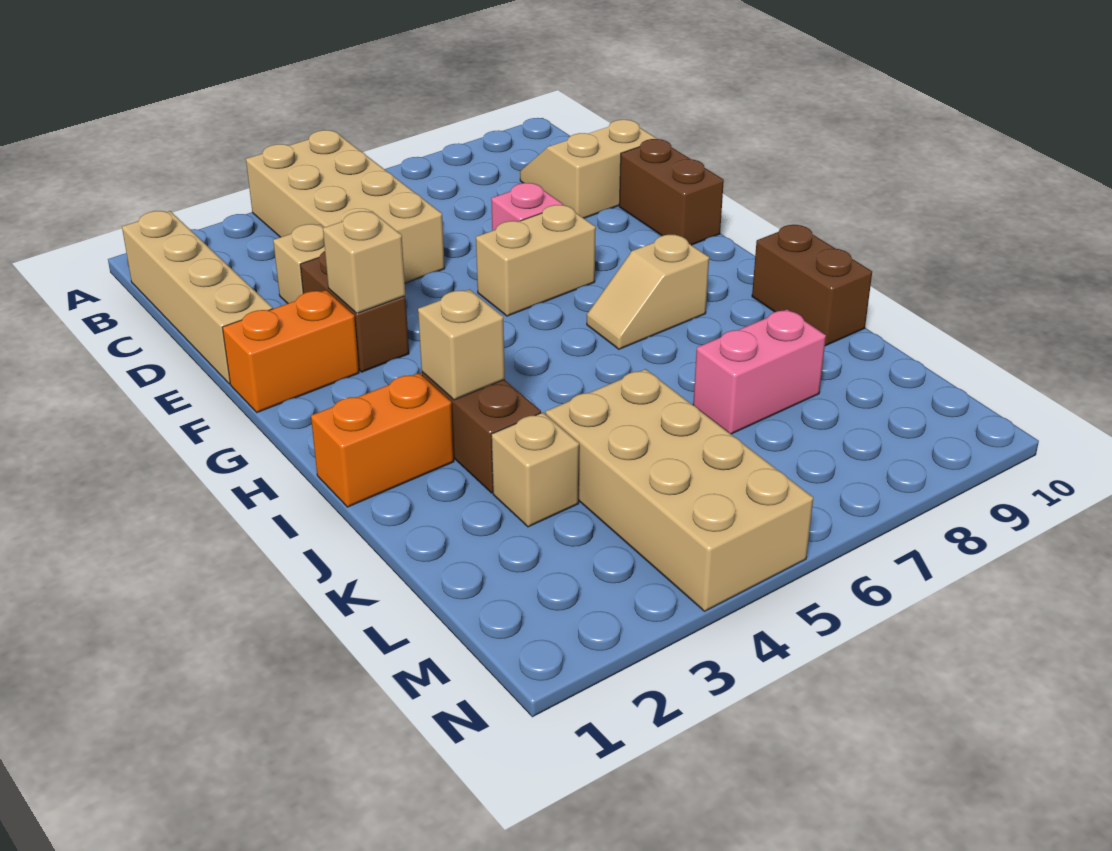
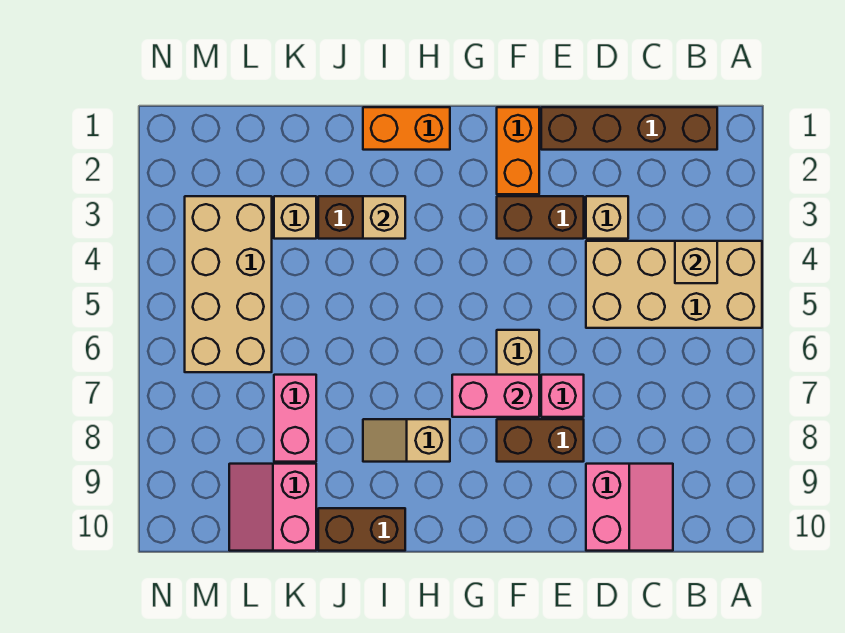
tan 1x4 brick [122,211,273,384] -> brown 1x4 brick [541,107,717,150]
tan 2x2 slope [520,120,657,218] -> pink 2x2 slope [586,464,673,551]
brown 1x2 brick [619,139,724,245] -> brown 1x2 brick moved to [497,419,584,462]
tan 1x1 brick [323,211,405,313] -> tan 1x1 brick moved to [675,241,717,283]
none -> pink 1x2 brick [452,375,539,417]
tan 1x2 slope [587,234,709,349] -> tan 1x2 slope turned to [363,419,450,462]
orange 1x2 brick [311,373,454,507] -> orange 1x2 brick turned to [363,107,450,150]
tan 2x4 brick [545,369,813,611] -> tan 2x4 brick turned to [185,196,272,372]
none -> pink 2x2 slope [229,464,316,551]

